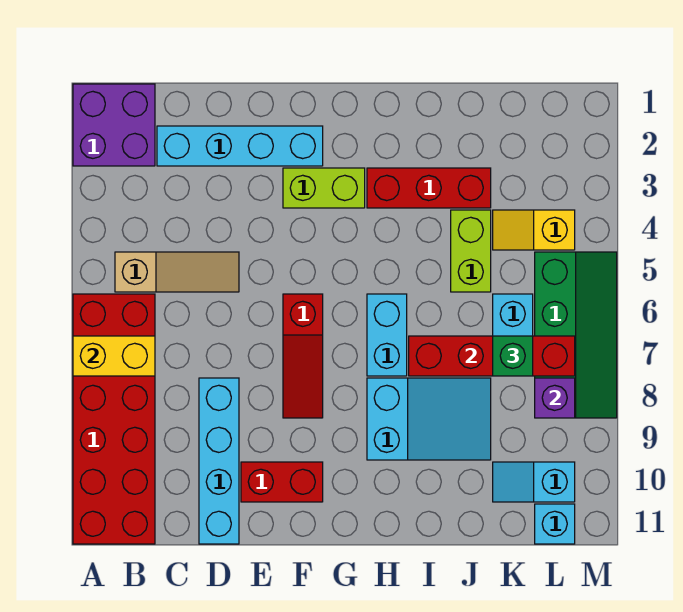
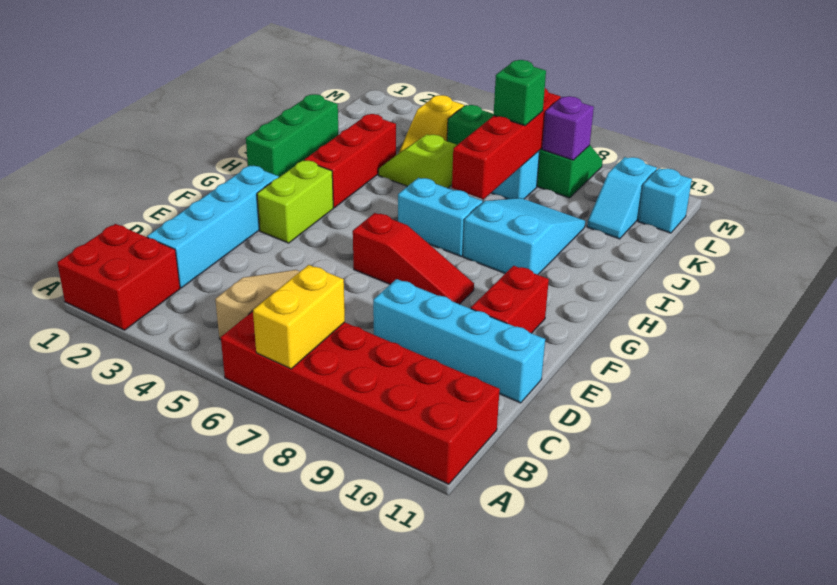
purple 2x2 brick [73,84,155,166] -> red 2x2 brick [57,224,180,330]
none -> green 1x3 brick [246,94,339,177]
lime 1x2 brick [451,210,491,292] -> lime 1x2 slope [378,134,457,188]

